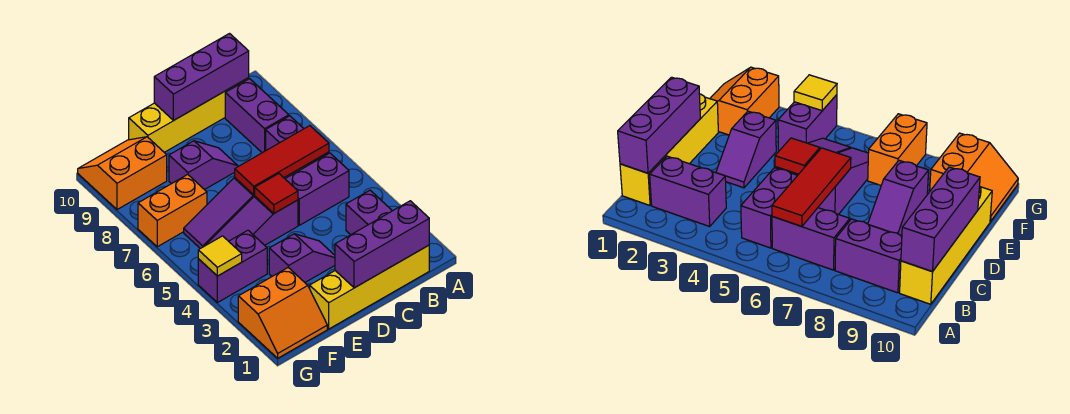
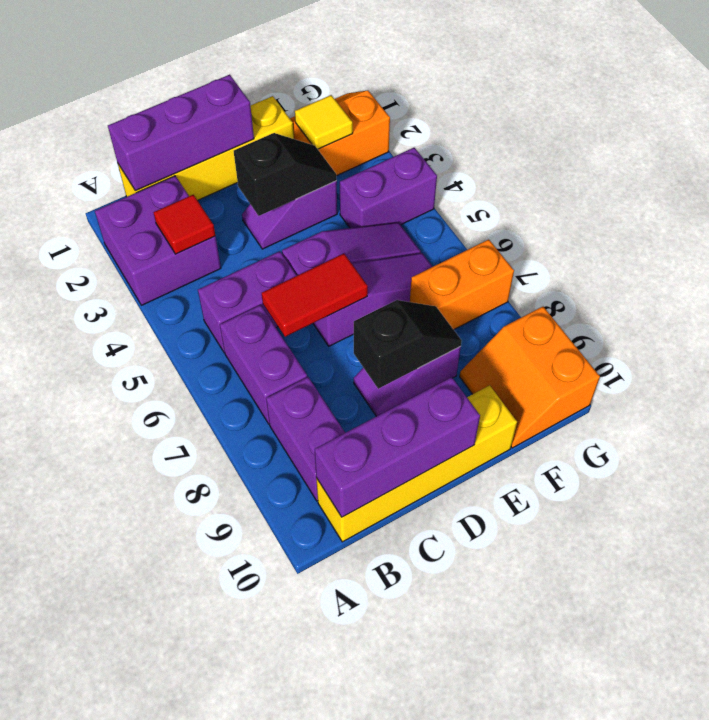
purple 1x2 brick [346,190,392,235] -> purple 2x2 brick [95,176,221,305]
red 1x3 tile [235,126,329,195] -> red 1x2 tile [262,254,368,337]
none -> black 1x2 slope [234,133,337,216]
red 1x1 tile [255,174,298,213] -> red 1x1 tile moved to [154,195,215,254]
none -> black 1x2 slope [354,300,462,389]
orange 2x2 slope [78,137,167,210] -> orange 2x2 slope turned to [460,307,600,448]
yellow 1x1 tile [198,236,242,276] -> yellow 1x1 tile moved to [295,95,353,149]

